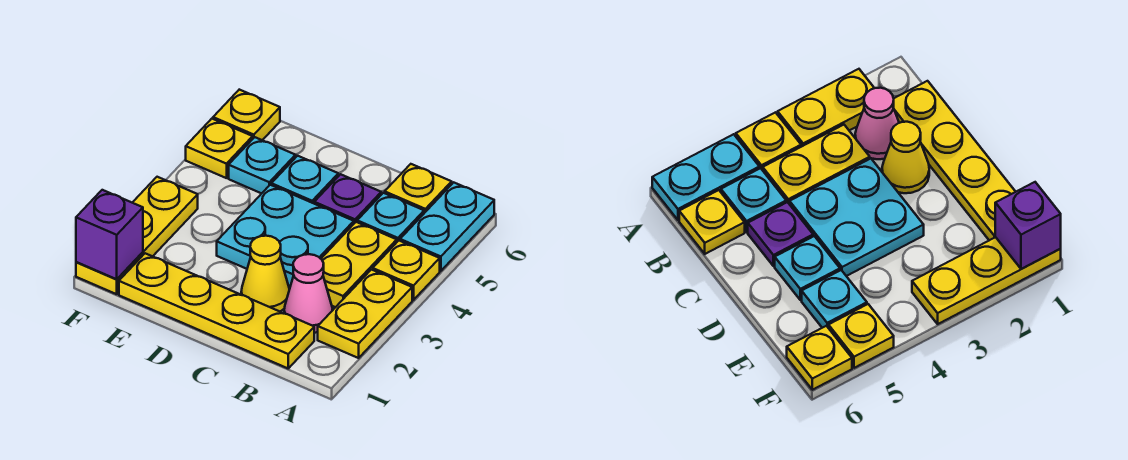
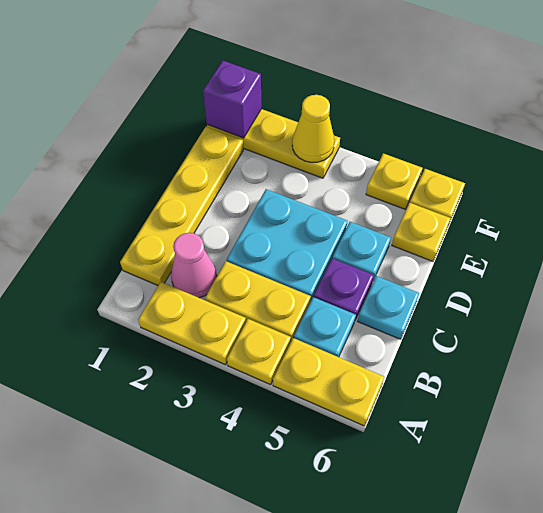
cyan 1x2 plate [400,182,494,271] -> yellow 1x2 plate [273,338,384,426]
yellow 1x1 plate [385,164,452,213] -> yellow 1x1 plate moved to [392,203,451,261]
yellow 1x1 cone [241,236,290,311] -> yellow 1x1 cone moved to [292,95,334,162]
cyan 1x1 plate [229,137,296,193] -> cyan 1x1 plate moved to [358,276,419,339]

